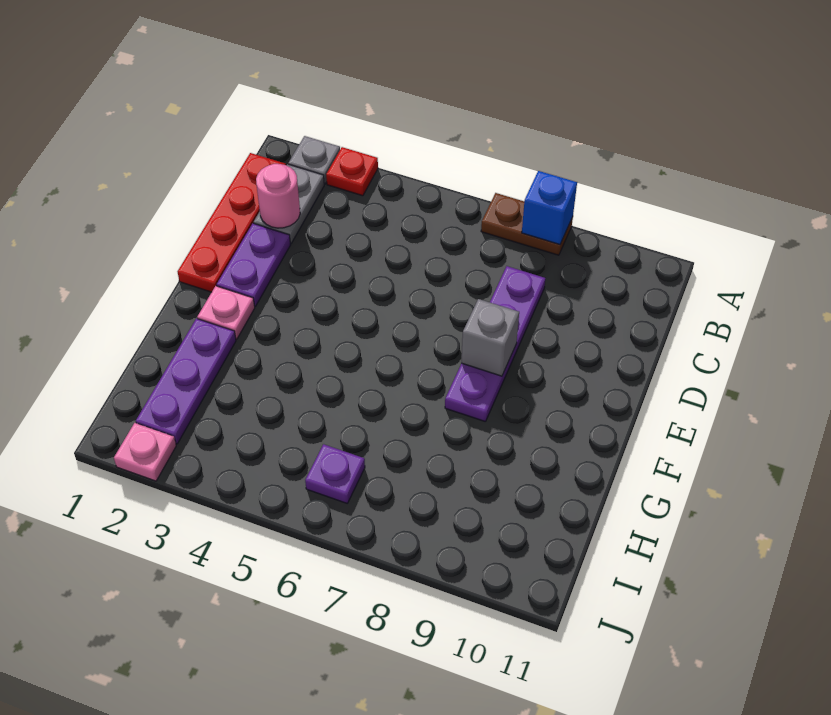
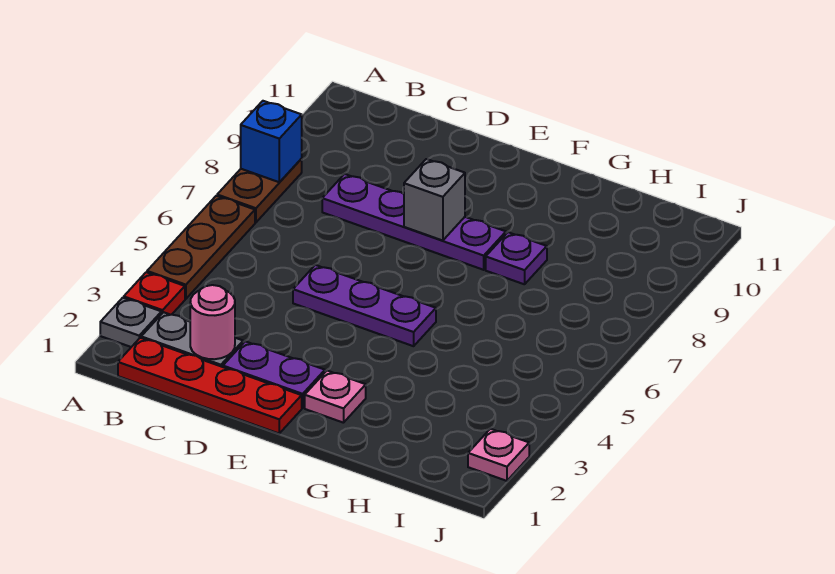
none -> brown 1x3 plate [147,196,255,299]
purple 1x3 plate [136,319,236,444] -> purple 1x3 plate moved to [293,265,436,346]
purple 1x1 plate [305,444,365,503] -> purple 1x1 plate moved to [486,232,547,284]

